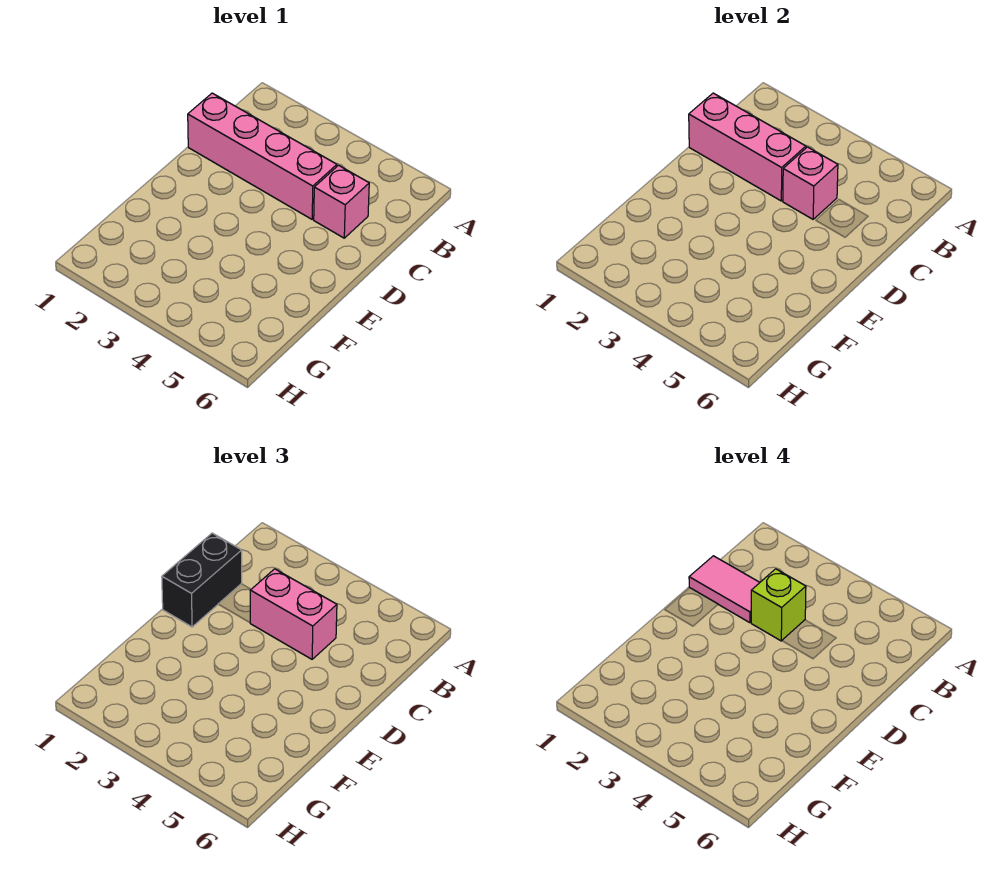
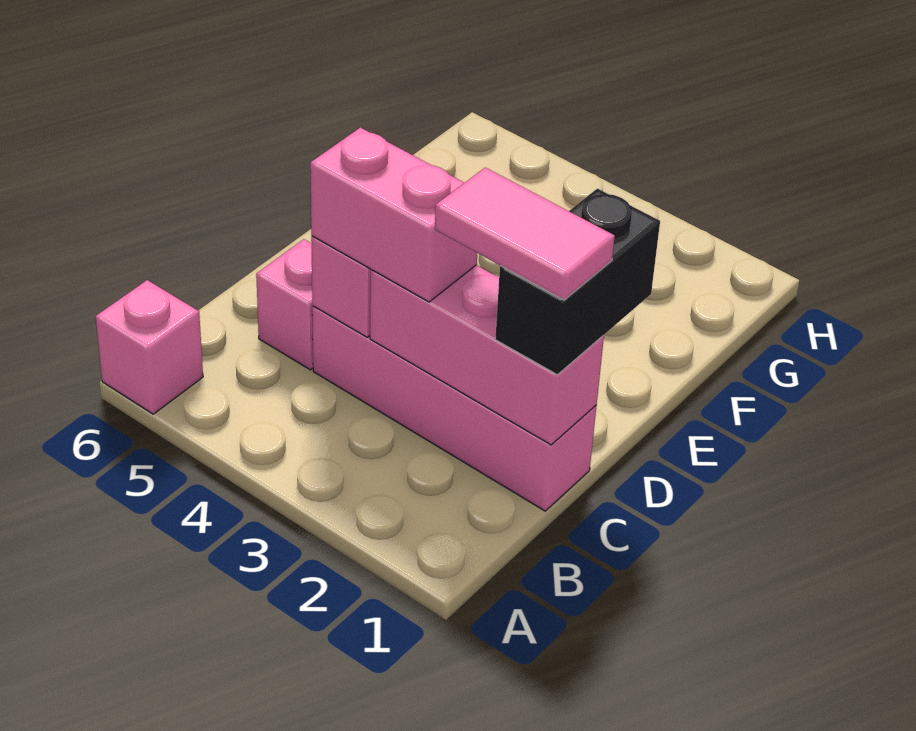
none -> pink 1x1 brick [96,280,203,414]
lime 1x1 brick [751,569,806,641] -> none

